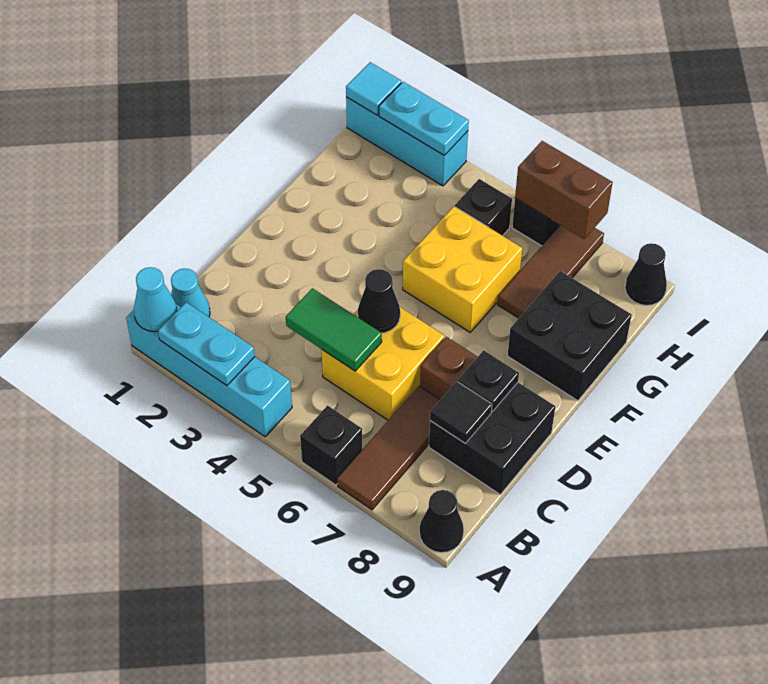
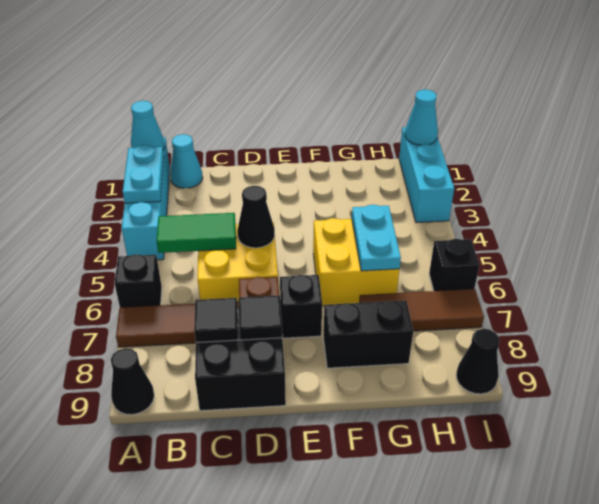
green 1x2 tile [286,288,382,371] -> green 1x2 tile turned to [156,213,236,253]
black 1x1 plate [458,350,519,411] -> black 1x1 tile [239,295,282,340]
black 2x2 brick [508,271,632,401] -> black 1x2 brick [324,300,413,368]
black 1x1 brick [455,179,512,236] -> black 1x1 brick moved to [280,275,322,338]
cyan 1x1 tile [346,62,401,115] -> cyan 1x1 cone [405,89,438,145]
cyan 1x2 plate [379,82,469,155] -> cyan 1x2 plate moved to [352,205,401,271]
brown 1x2 brick [515,141,613,239] -> none

